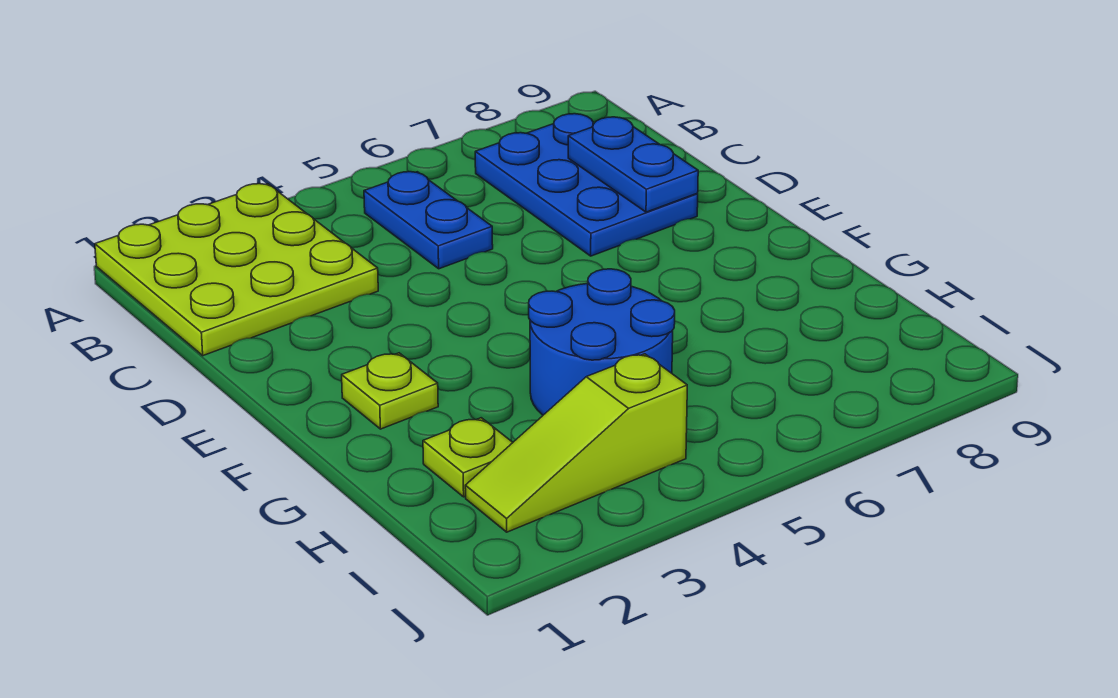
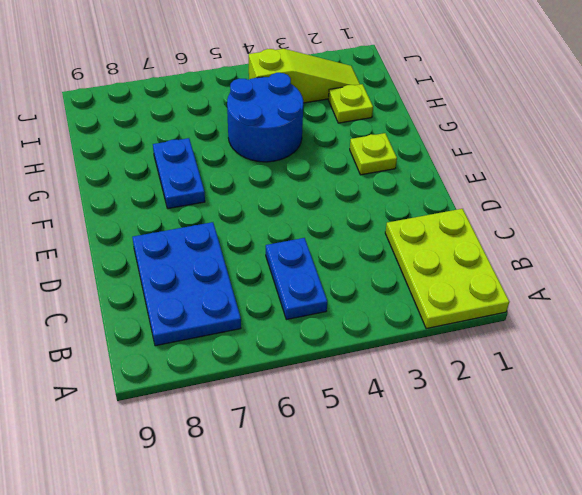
lime 3x3 plate [95,184,378,356] -> lime 2x3 plate [385,209,509,329]
blue 1x2 plate [568,117,698,212] -> blue 1x2 plate moved to [153,138,205,209]

